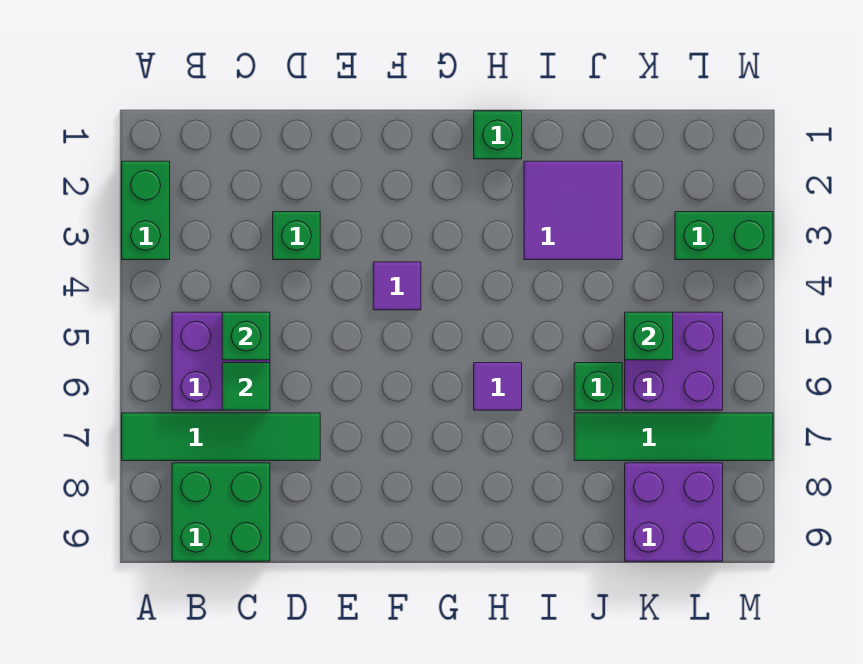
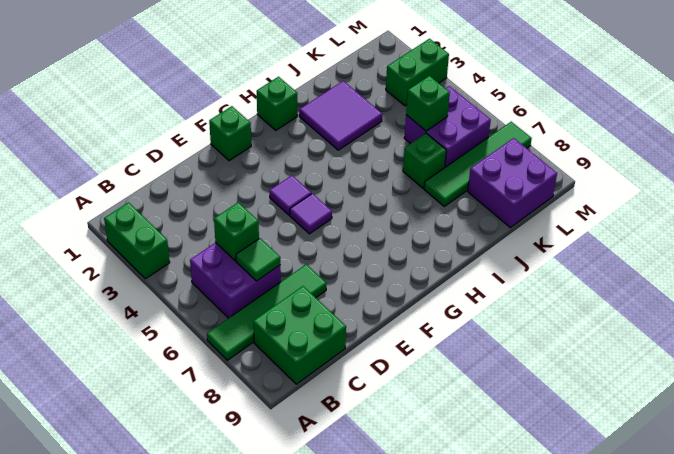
green 1x1 brick [273,212,320,260] -> green 1x1 brick moved to [209,106,251,161]
purple 1x1 tile [474,363,522,410] -> purple 1x1 tile moved to [290,194,332,234]

